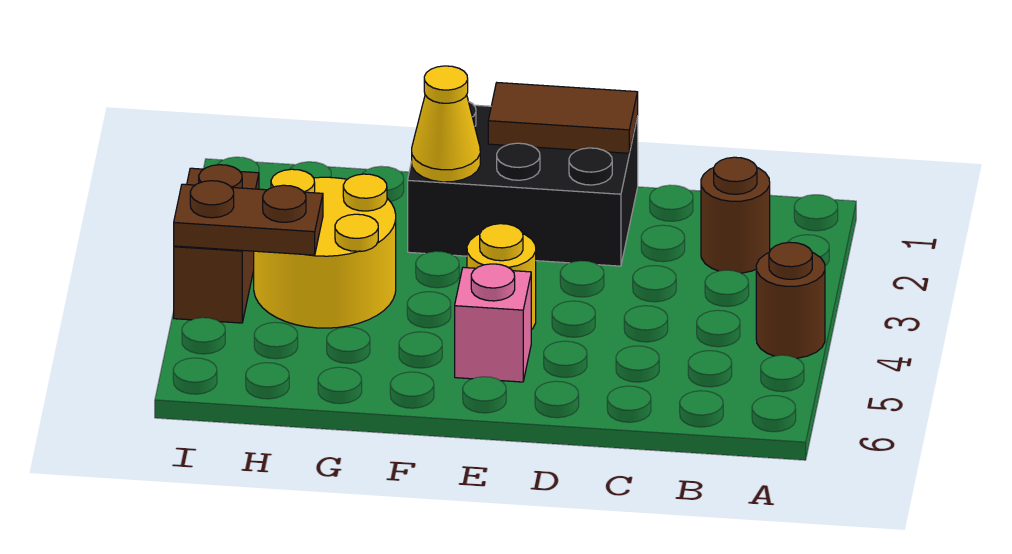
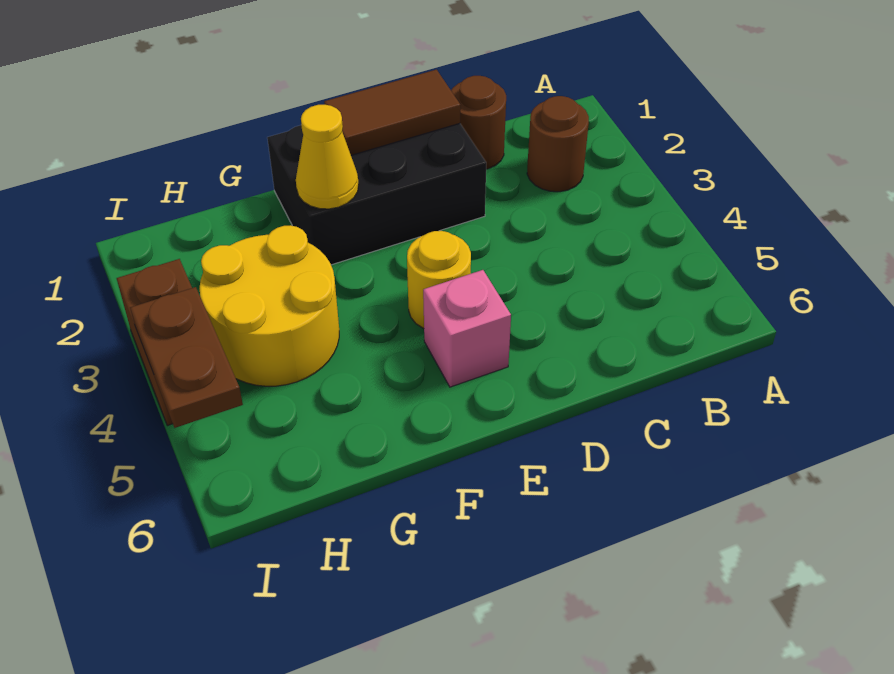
brown 1x1 round brick [756,242,825,358] -> brown 1x1 round brick moved to [451,76,506,169]
brown 1x2 plate [174,181,323,255] -> brown 1x2 plate turned to [130,287,243,428]

